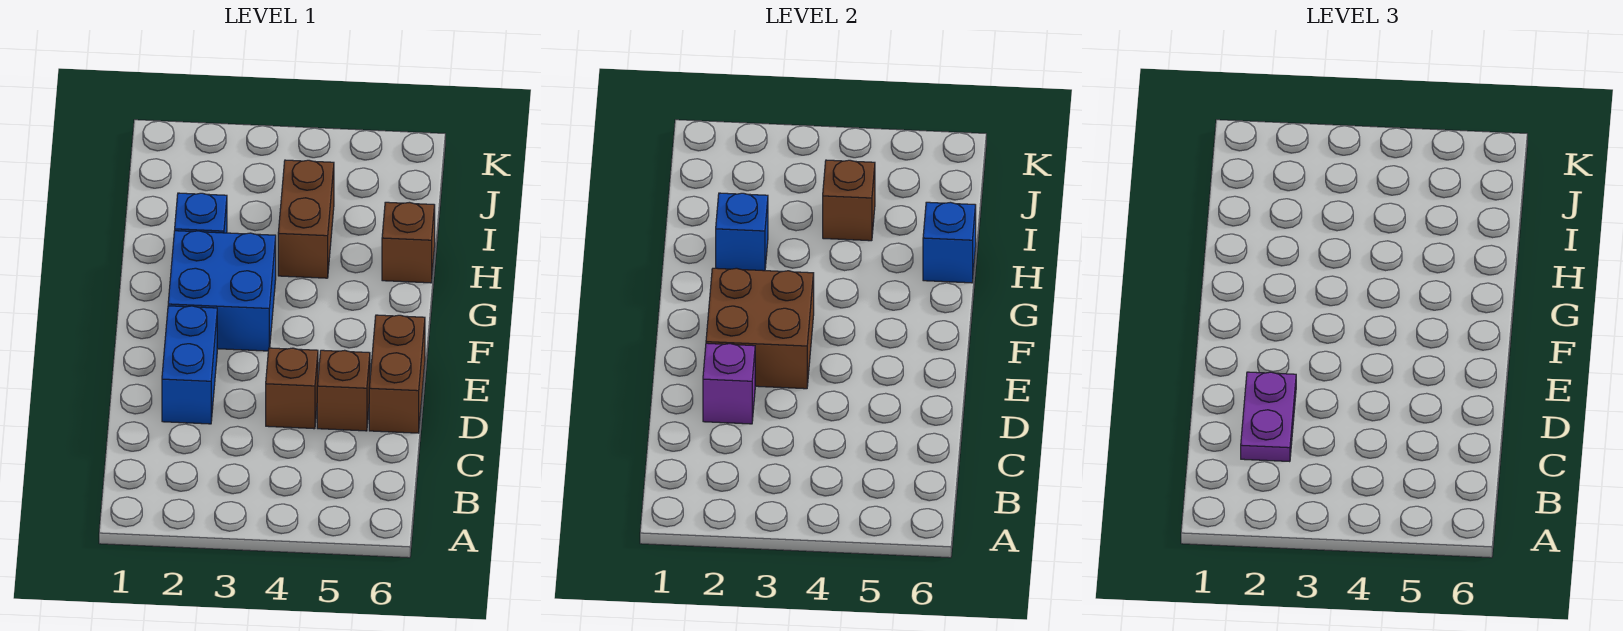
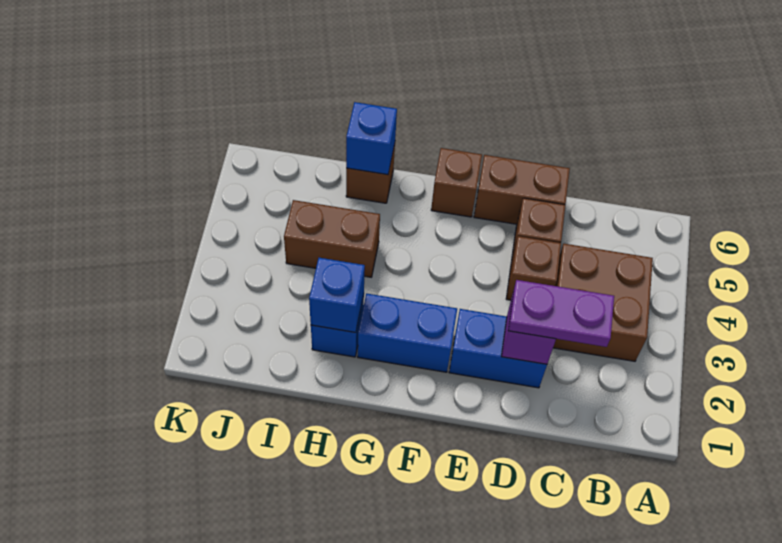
brown 2x2 brick [706,268,814,389] -> brown 2x2 brick moved to [553,244,653,361]
blue 2x2 brick [168,231,276,351] -> blue 1x2 brick [358,293,457,372]
brown 1x1 brick [823,160,875,241] -> brown 1x1 brick moved to [431,148,482,217]

